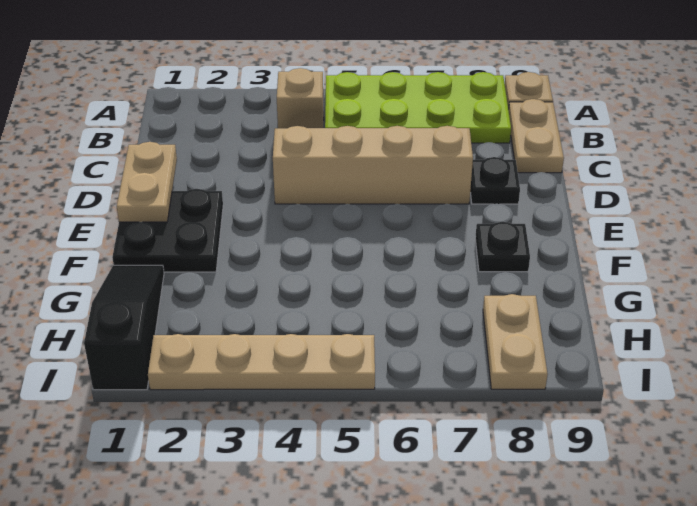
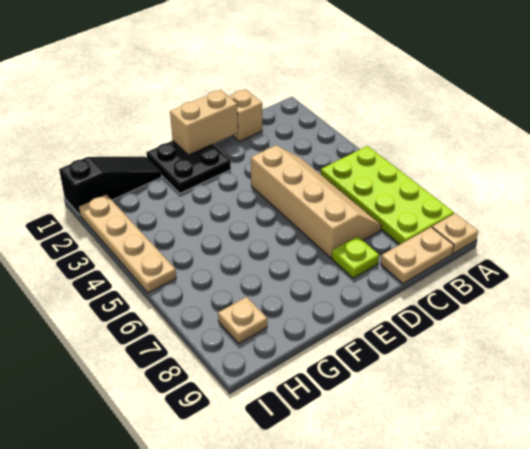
tan 1x1 brick [277,68,324,128] -> tan 1x1 brick moved to [229,89,262,142]
tan 1x2 plate [117,142,177,222] -> tan 1x2 brick [170,90,238,155]
black 1x1 plate [470,157,520,204] -> lime 1x1 plate [332,236,379,278]
black 1x1 plate [475,222,530,272] -> none
tan 1x2 plate [483,294,548,389] -> tan 1x1 plate [218,297,267,343]

